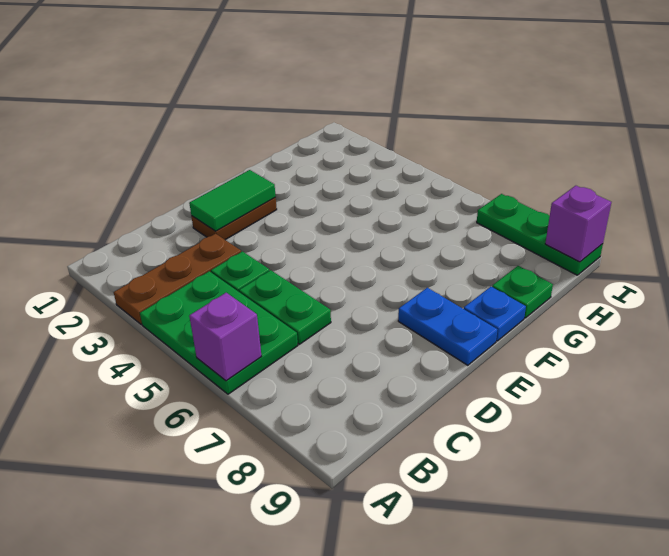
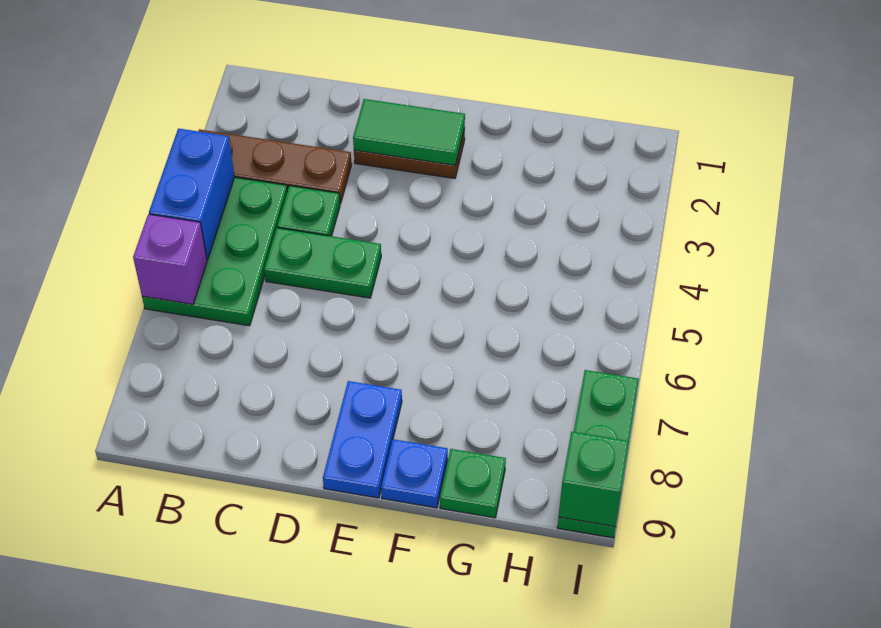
none -> blue 1x2 brick [149,128,235,260]
green 1x2 plate [239,270,331,344] -> green 1x2 plate turned to [264,228,381,298]
purple 1x1 brick [545,186,611,262] -> green 1x1 brick [559,432,629,527]

